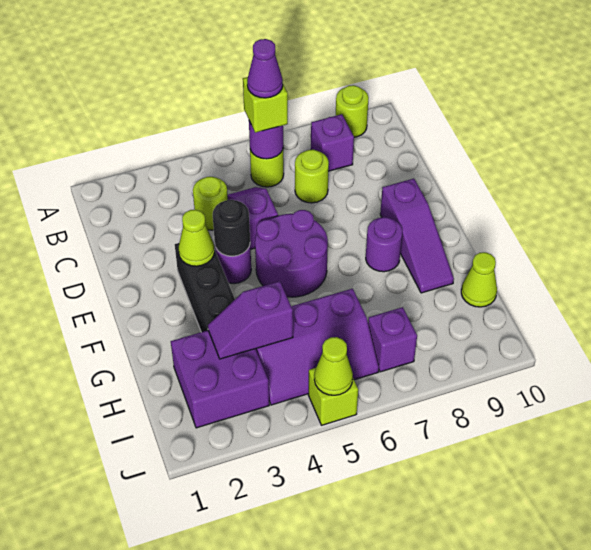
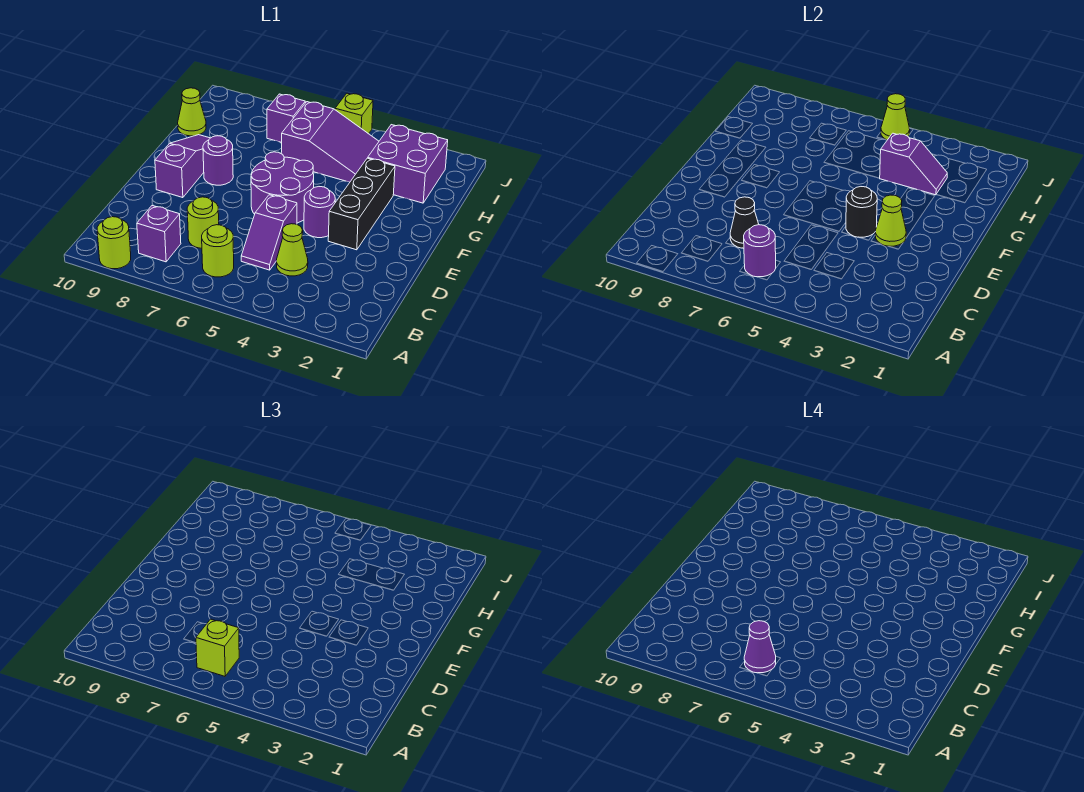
lime 1x1 round brick [193,177,228,230] -> lime 1x1 cone [277,224,308,276]
none -> black 1x1 cone [730,197,759,248]
purple 2x3 slope [256,289,379,405] -> purple 2x3 slope turned to [281,102,379,182]

